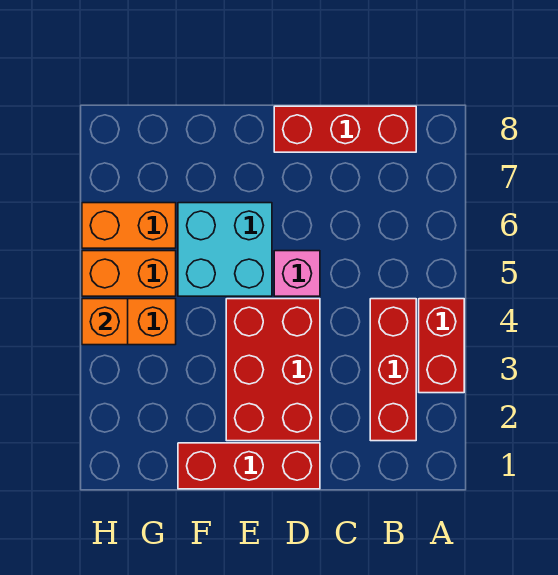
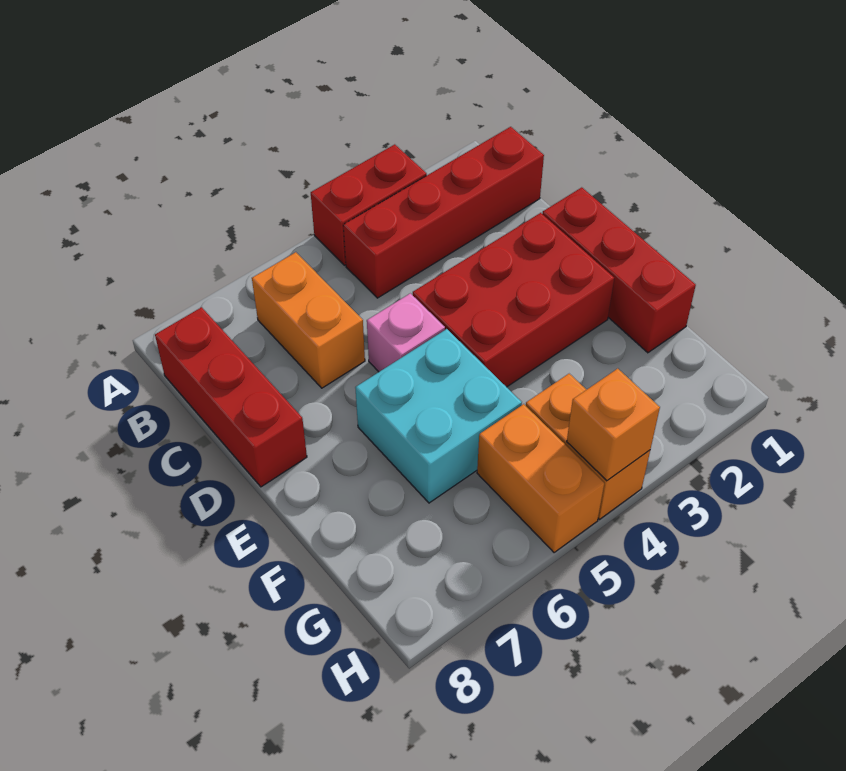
red 1x3 brick [370,299,416,441] -> red 1x4 brick [343,127,544,298]
orange 1x2 brick [82,203,176,248] -> orange 1x2 brick moved to [252,252,365,388]

